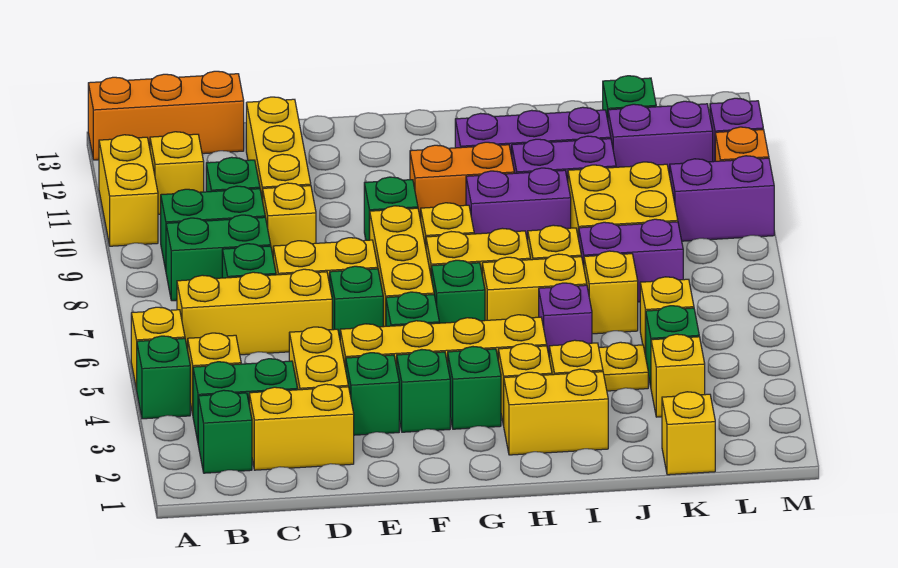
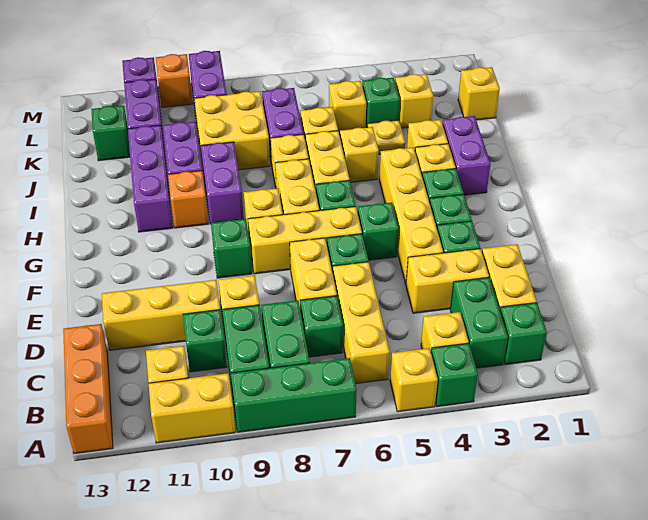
none -> green 1x3 brick [231,358,357,432]
orange 1x2 brick [410,142,514,220] -> orange 1x1 brick [168,171,208,228]
yellow 1x2 brick [504,369,608,455] -> purple 1x2 brick [442,116,491,195]
purple 1x1 brick [539,283,592,354] -> yellow 1x1 brick [340,127,379,182]

